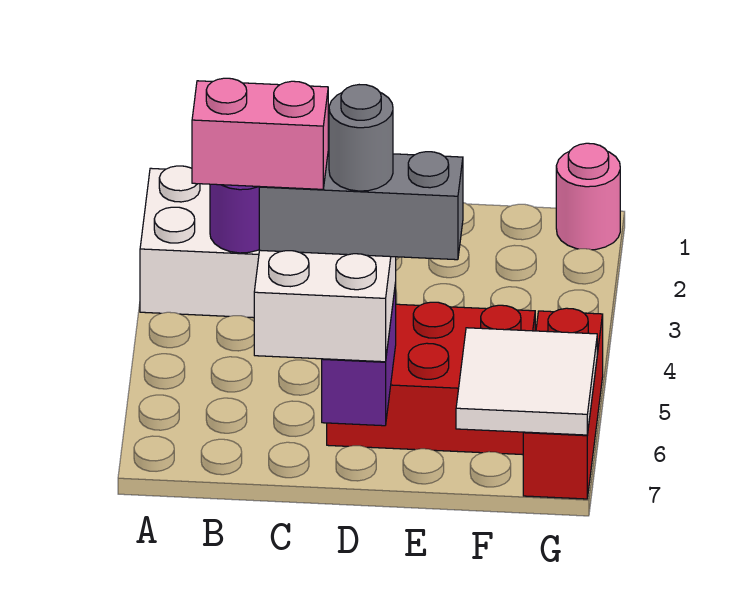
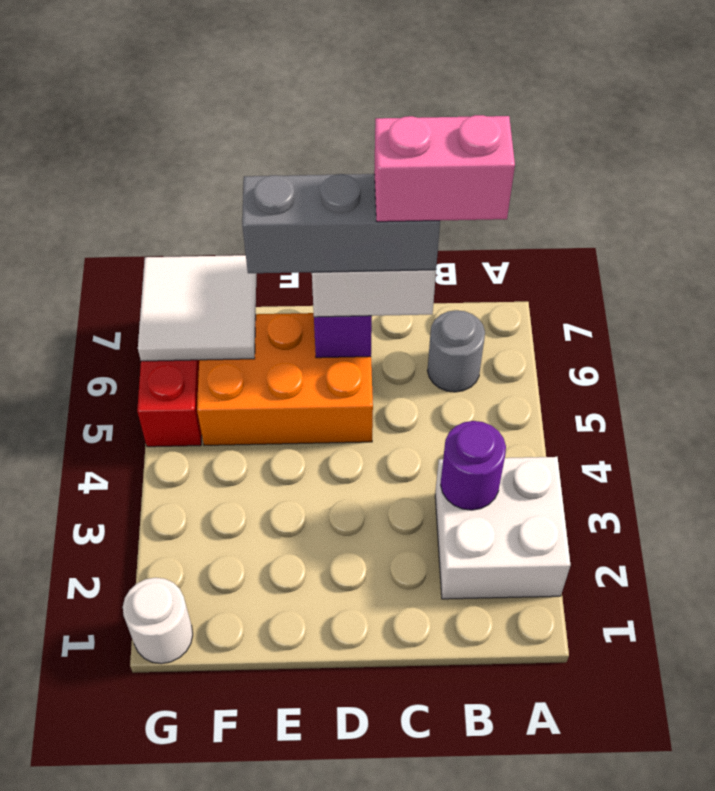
red 2x3 brick [327,302,535,455] -> orange 2x3 brick [197,313,373,445]
grey 1x1 round brick [329,85,393,191] -> grey 1x1 round brick moved to [427,310,485,392]
pink 1x1 round brick [556,143,620,250] -> white 1x1 round brick [123,578,193,664]

